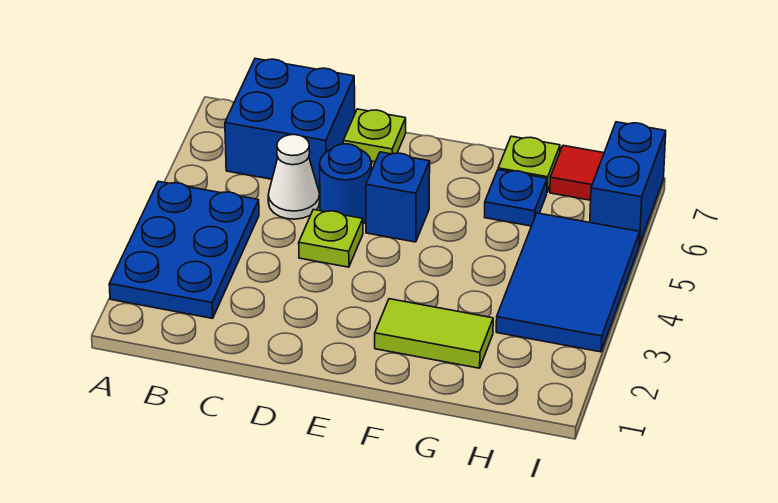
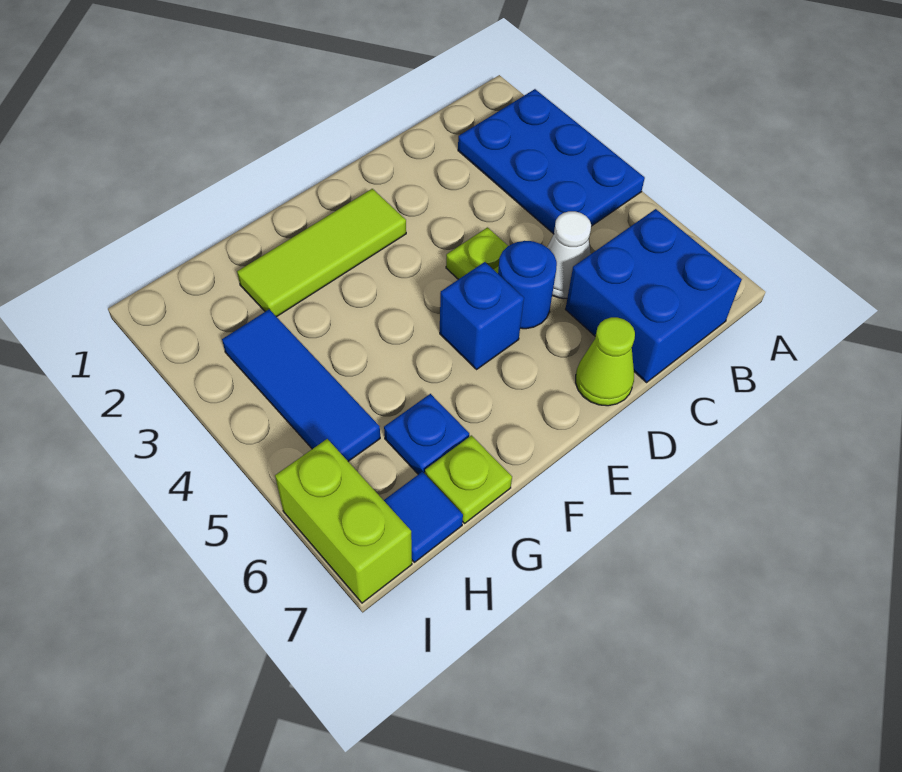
lime 1x1 plate [343,109,406,162] -> lime 1x1 cone [576,317,635,406]
lime 1x2 tile [375,299,493,368] -> lime 1x3 tile [237,189,406,317]
blue 2x3 tile [496,213,640,352] -> blue 1x3 tile [222,310,380,461]
red 1x1 tile [550,146,604,200] -> blue 1x1 tile [384,472,463,562]
blue 1x2 brick [590,122,666,245] -> lime 1x2 brick [275,439,412,603]

